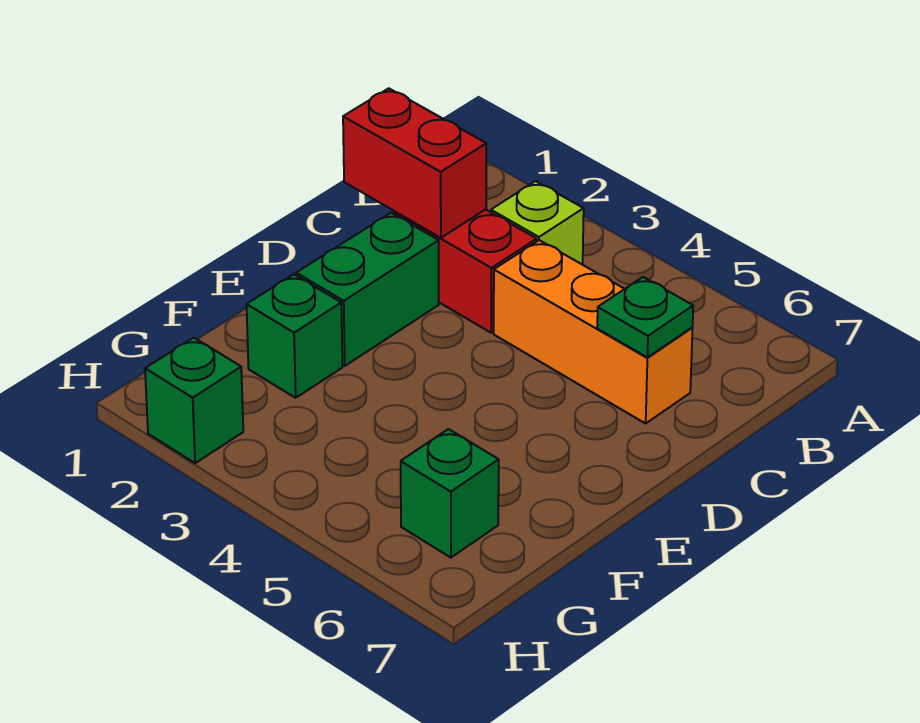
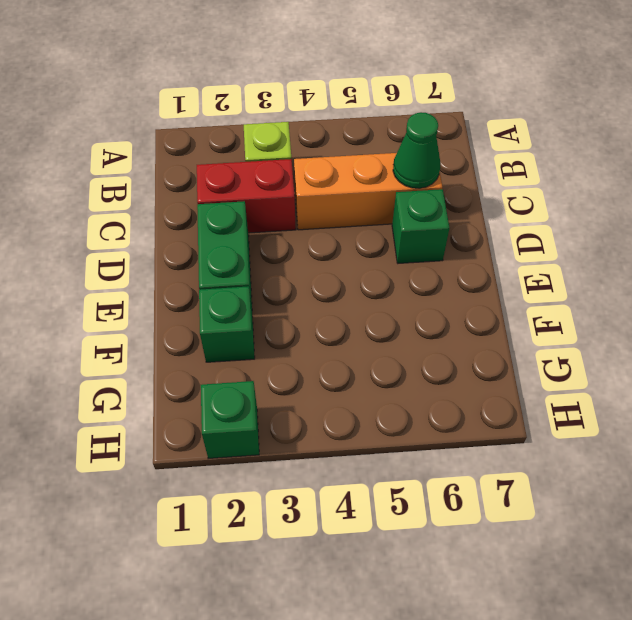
red 1x2 brick [343,88,486,238] -> none
green 1x1 plate [597,277,693,357] -> green 1x1 cone [393,112,440,188]
green 1x1 brick [401,429,499,558] -> green 1x1 brick moved to [392,189,449,263]

